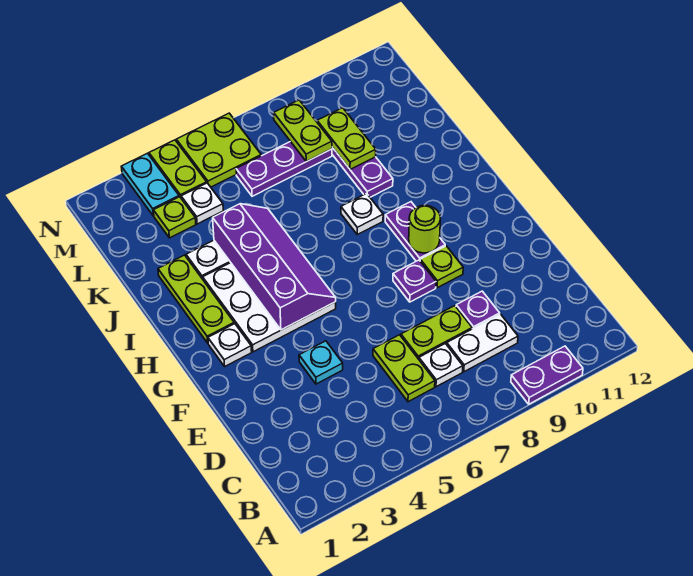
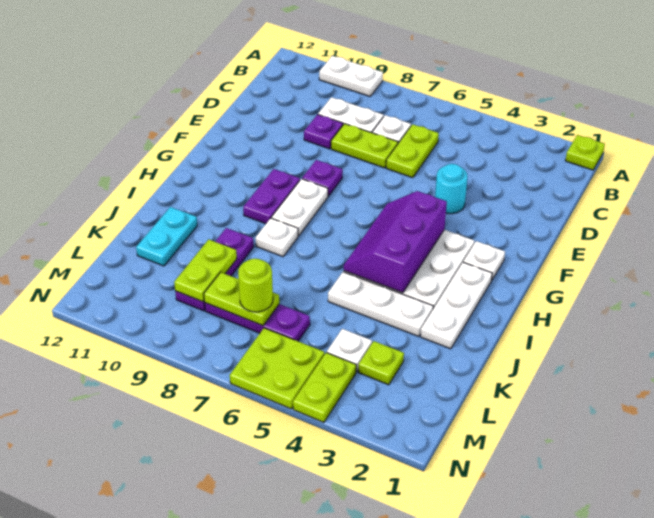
purple 1x2 plate [511,346,583,404] -> white 1x2 plate [319,56,383,96]
cyan 1x1 plate [299,341,343,384] -> cyan 1x1 round brick [435,164,467,214]
lime 1x1 plate [420,246,463,288] -> lime 1x1 plate moved to [565,135,605,170]
purple 2x4 slope [213,204,336,330] -> purple 2x3 slope [344,191,447,293]
none -> white 1x2 plate [271,179,328,236]
lime 1x1 round brick [409,205,440,253] -> lime 1x1 round brick moved to [238,258,273,312]
lime 1x3 plate [158,255,234,343] -> white 1x3 plate [421,262,492,349]
lime 1x2 plate [274,100,332,162] -> lime 1x2 plate turned to [204,272,279,326]
cyan 1x2 plate [121,153,179,216] -> cyan 1x2 plate moved to [136,207,197,266]

